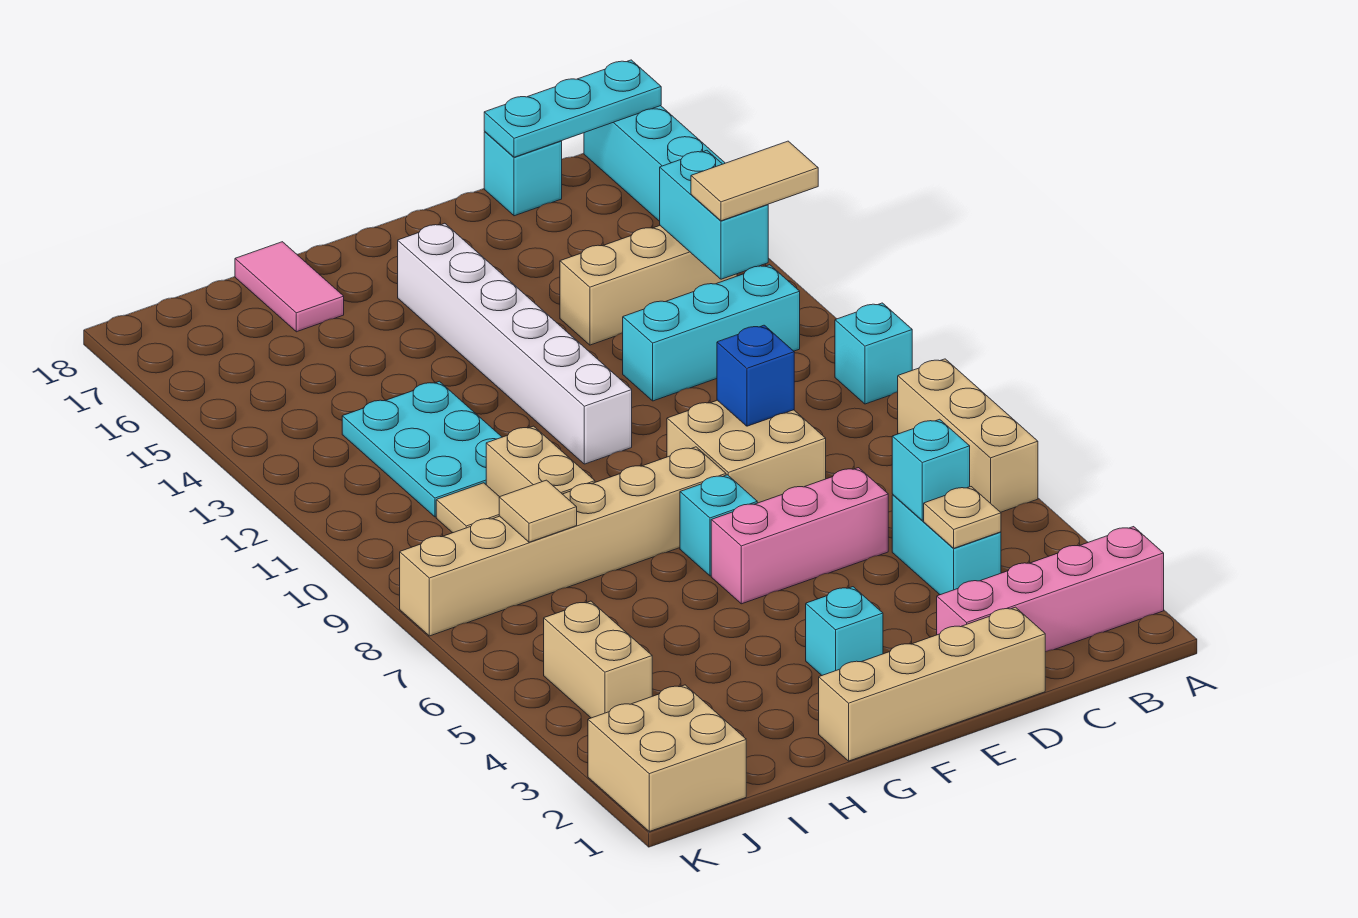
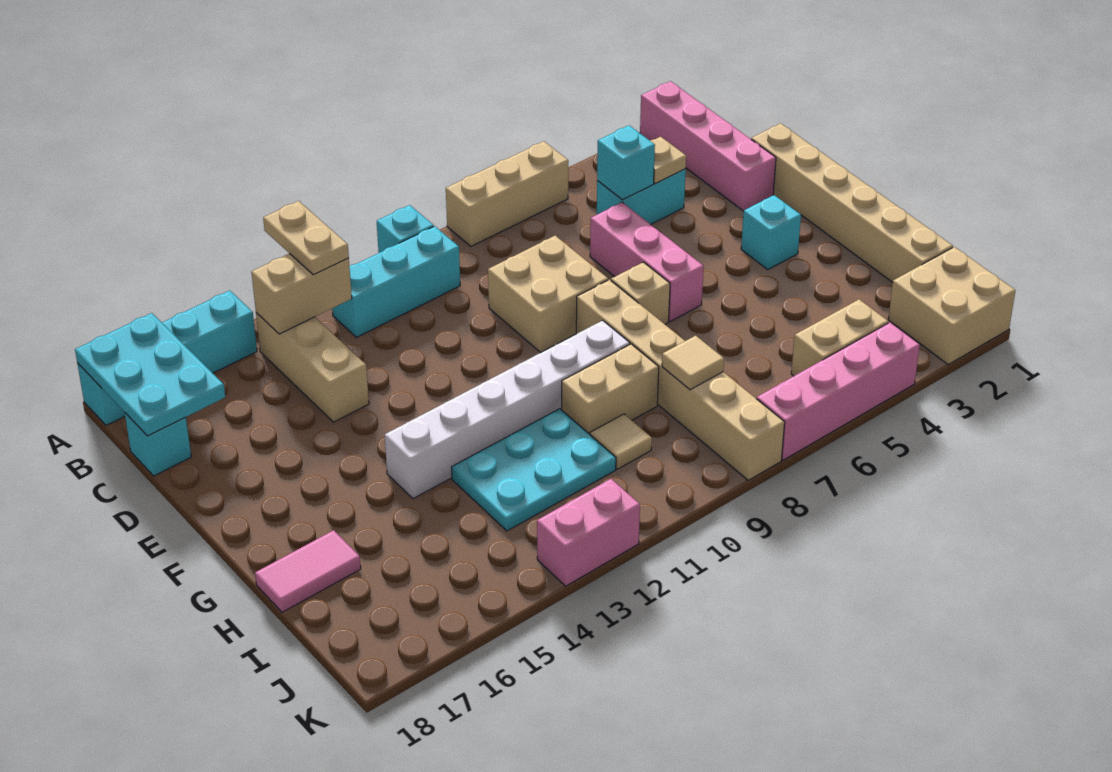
tan 1x2 tile [691,141,818,221] -> tan 1x2 plate [263,201,349,275]
cyan 1x3 plate [484,60,661,157] -> cyan 2x3 plate [75,313,225,436]
cyan 1x3 brick [623,265,800,401] -> cyan 1x3 brick turned to [332,226,460,337]
cyan 1x2 brick [660,150,768,279] -> tan 1x2 brick [252,253,352,334]
tan 1x4 brick [819,607,1045,761] -> tan 1x6 brick [751,123,953,282]
blue 1x1 brick [717,325,794,426] -> none
cyan 1x1 brick [680,475,757,576] -> tan 1x1 brick [611,262,670,324]
white 1x6 brick [398,223,632,464] -> white 1x6 brick moved to [385,320,630,498]
none -> pink 1x4 brick [757,323,920,460]
none -> pink 1x2 brick [537,479,640,586]

